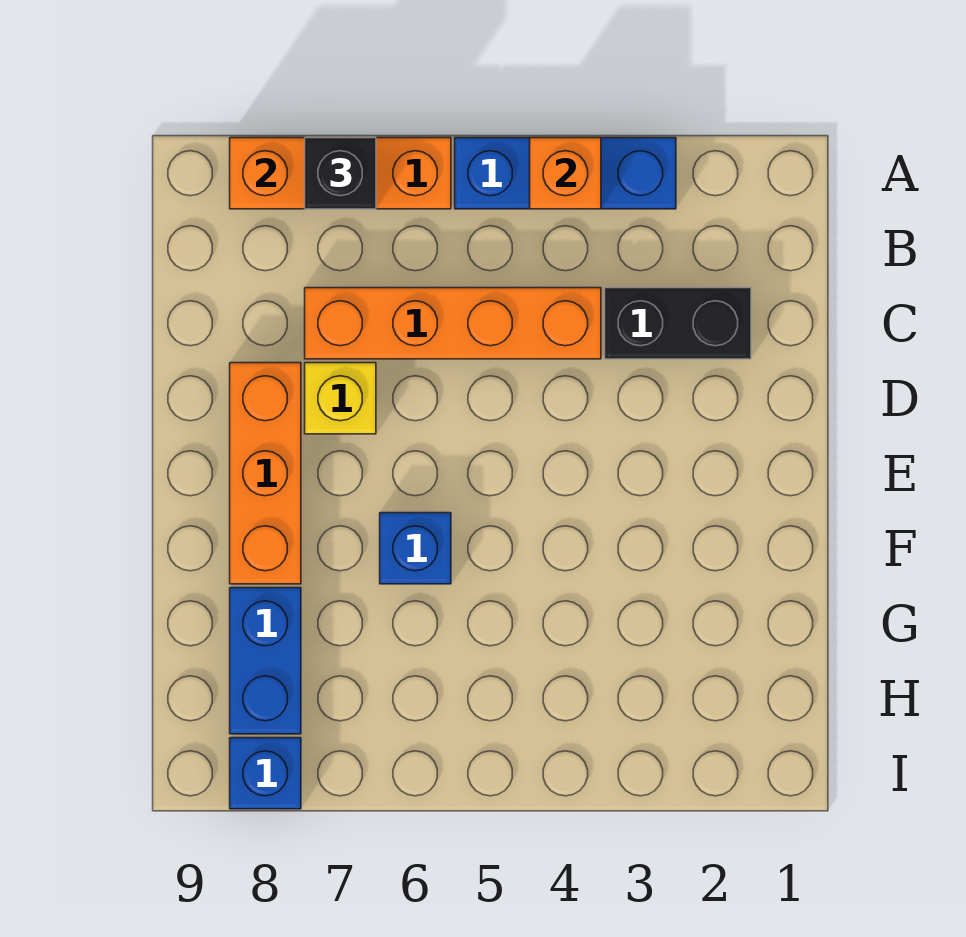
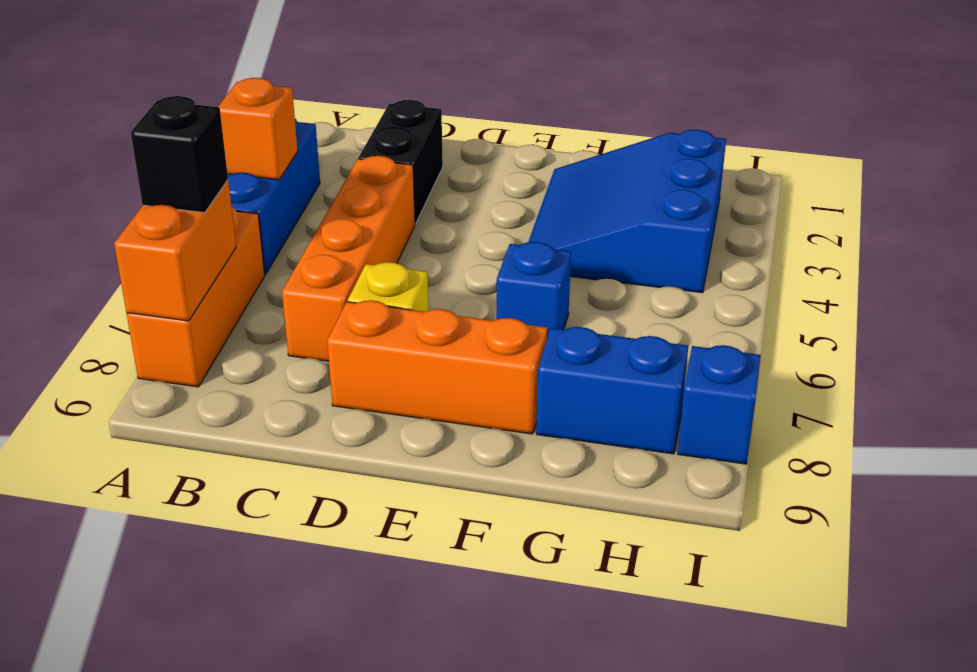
none -> blue 3x3 slope [529,130,726,293]

